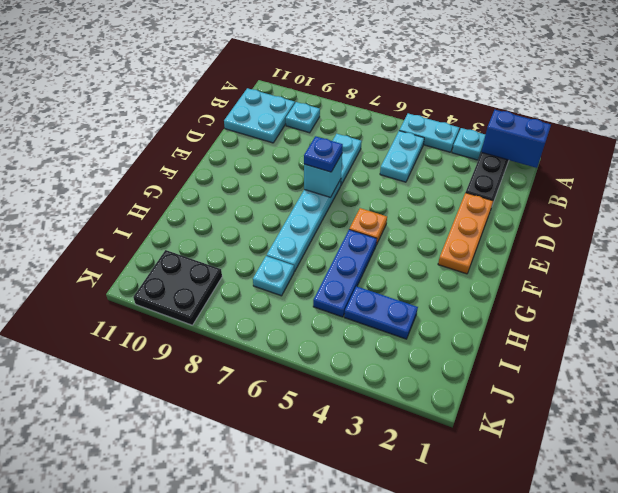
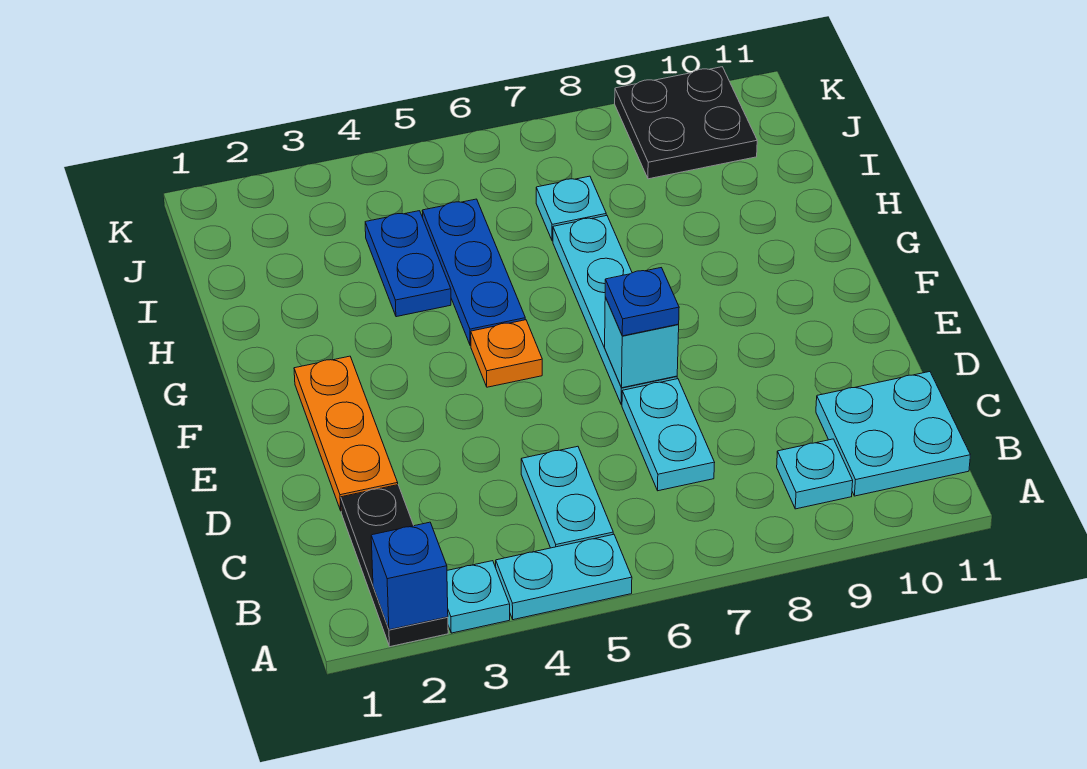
blue 1x2 brick [482,110,551,168] -> blue 1x1 brick [371,522,448,630]
blue 1x2 plate [344,286,418,339] -> blue 1x2 plate turned to [365,211,451,317]

